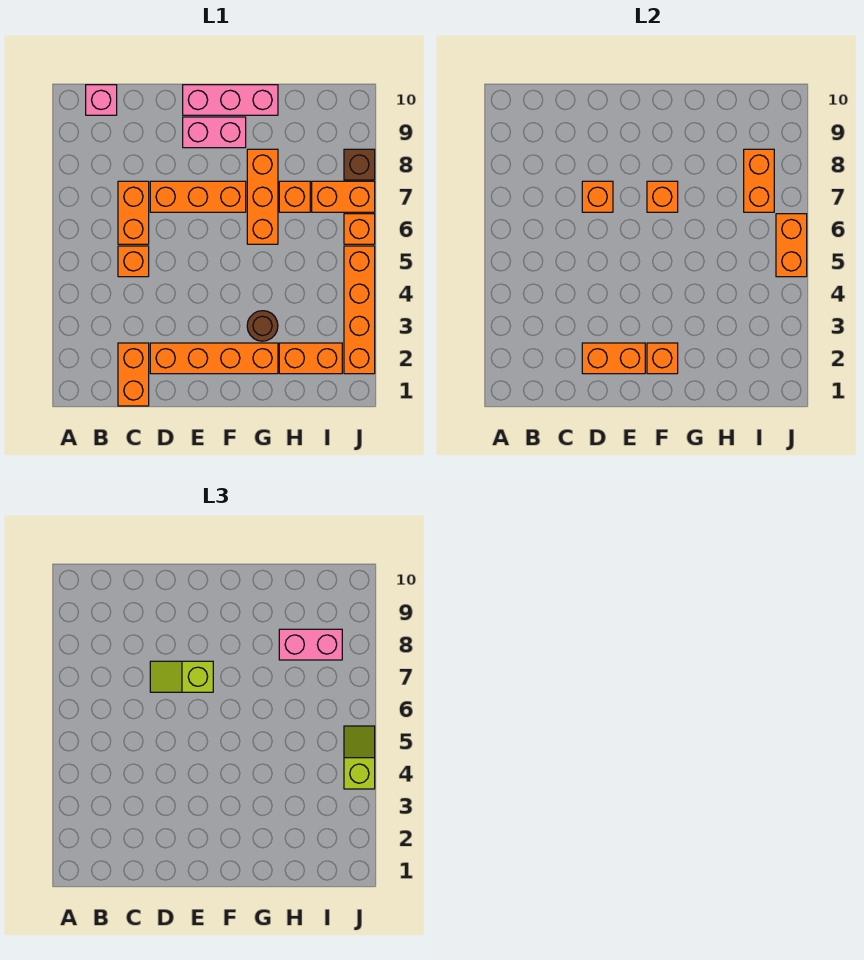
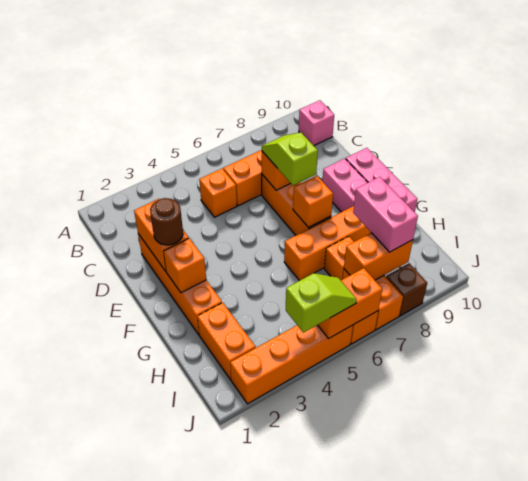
orange 1x2 brick [118,343,149,406] -> none
brown 1x1 round brick [247,311,278,341] -> brown 1x1 round brick moved to [150,198,183,245]

